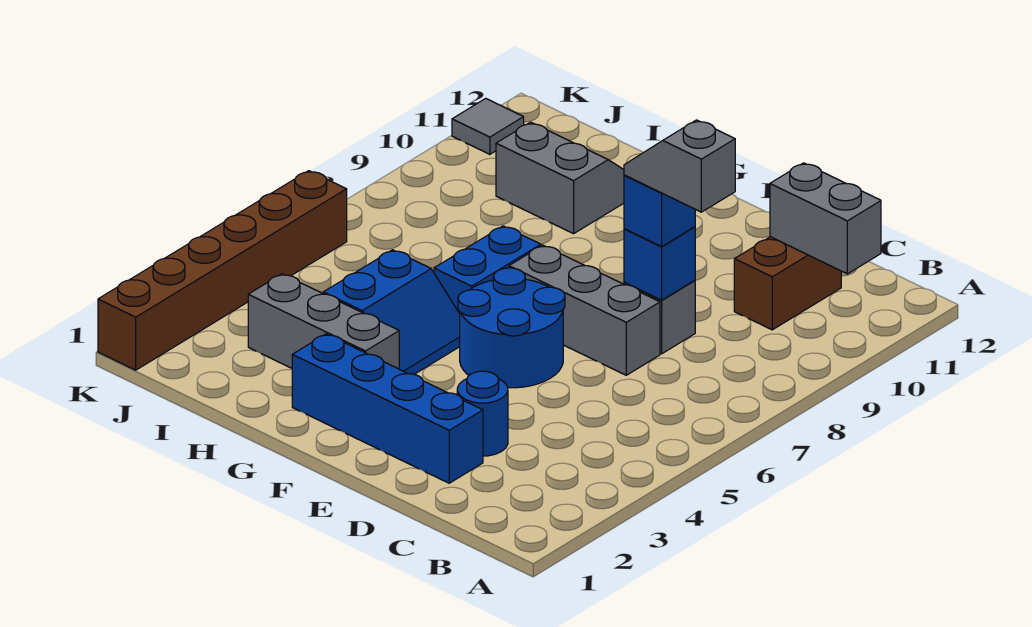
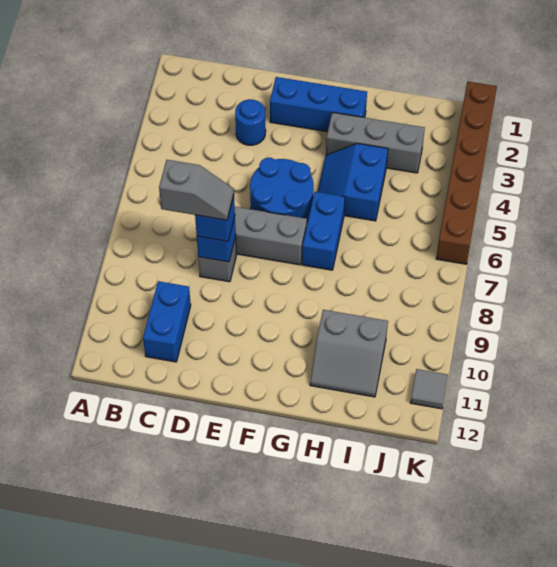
grey 1x2 brick [770,163,881,274] -> none
brown 1x2 brick [734,237,841,330] -> blue 1x2 brick [143,281,191,362]
blue 1x4 brick [292,334,483,483] -> blue 1x3 brick [270,77,367,132]

